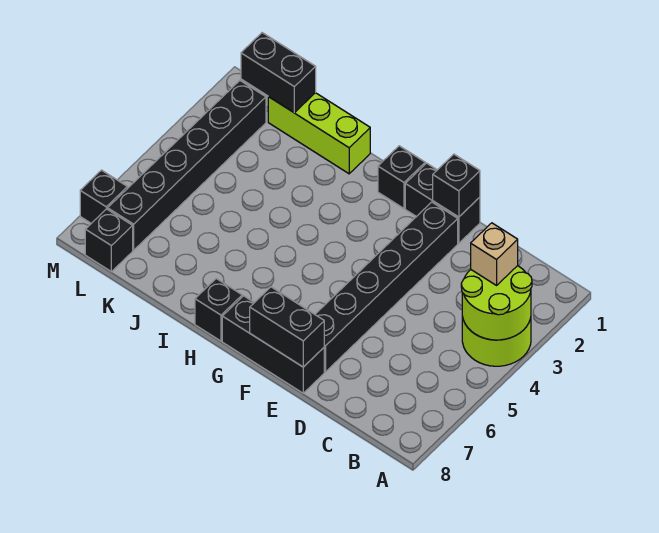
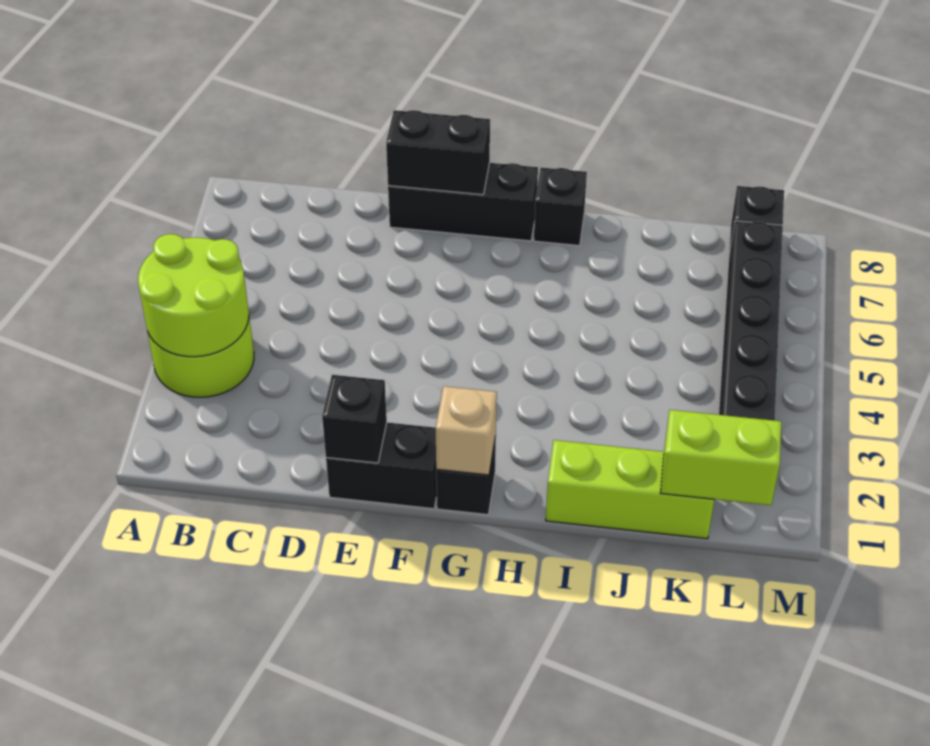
tan 1x1 brick [471,223,518,285] -> tan 1x1 brick moved to [436,386,497,475]
black 1x6 brick [315,202,458,372] -> none
black 1x2 brick [241,33,316,112] -> lime 1x2 brick [661,410,781,505]
black 1x1 brick [80,170,127,223] -> none

